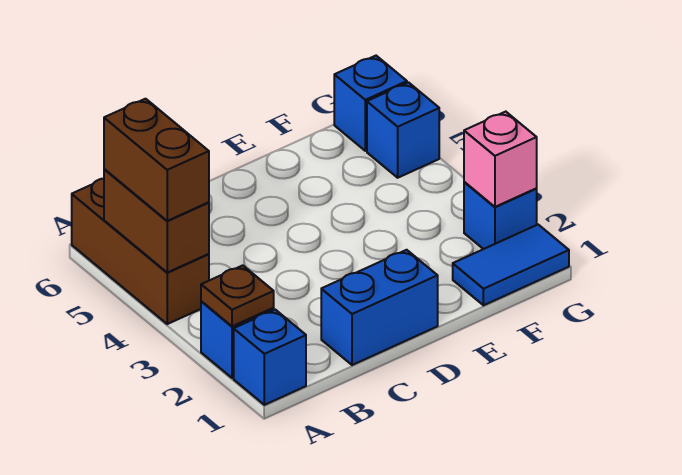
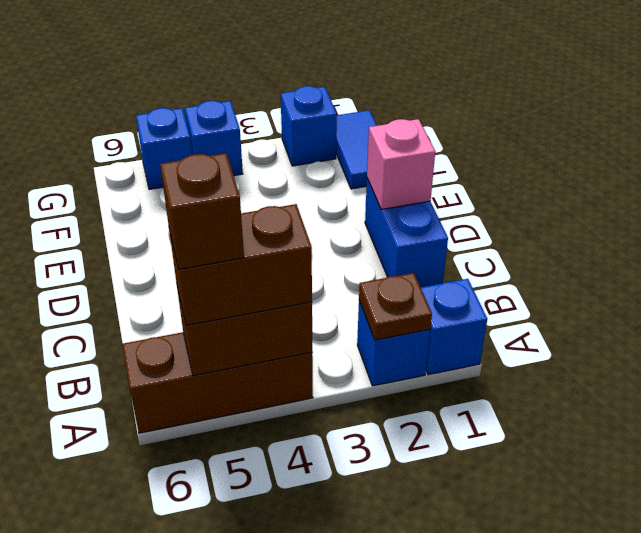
none -> brown 1x1 brick [160,153,244,269]
pink 1x1 brick [464,112,537,207] -> pink 1x1 brick moved to [367,119,435,210]
blue 1x1 brick [334,56,407,151] -> blue 1x1 brick moved to [185,101,243,176]

